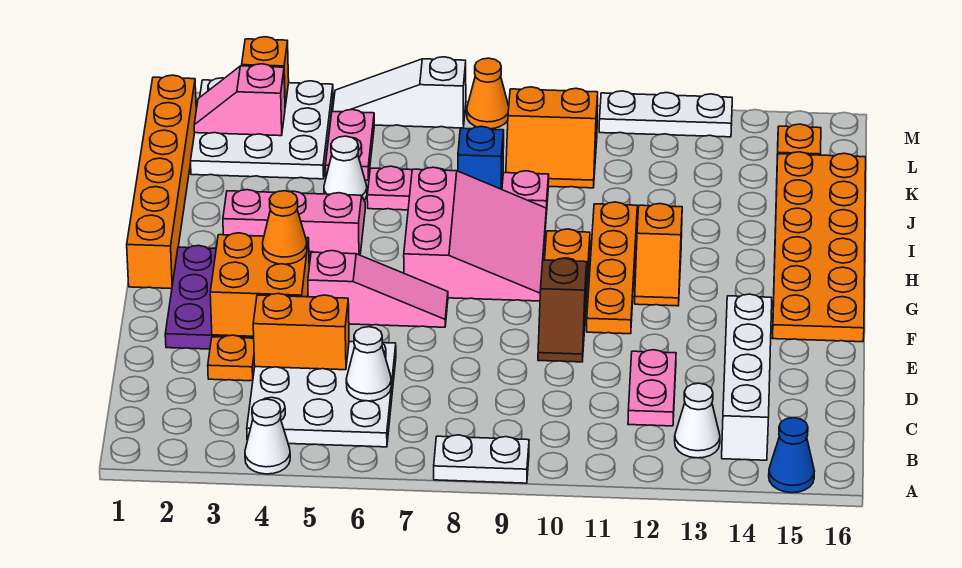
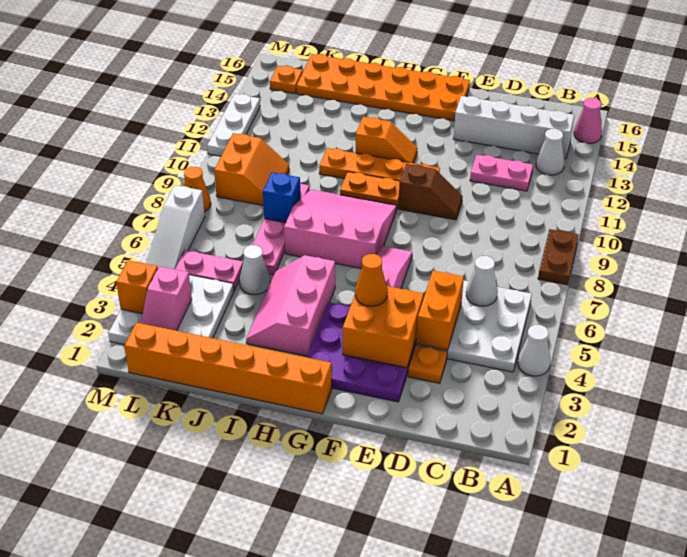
white 1x2 plate [434,435,529,483] -> brown 1x2 plate [538,229,579,285]
blue 1x1 cone [769,418,814,493] -> pink 1x1 cone [574,98,602,143]

